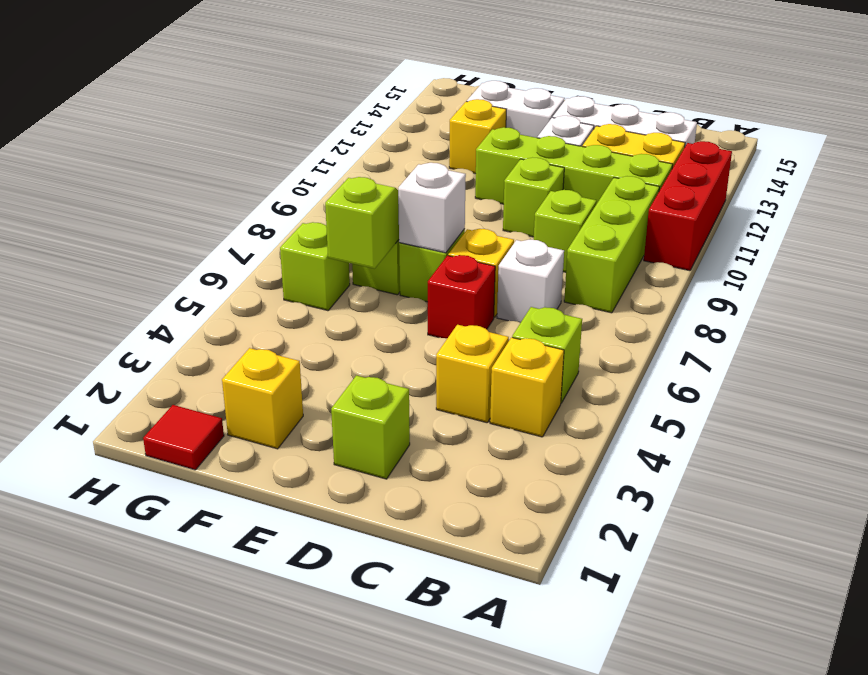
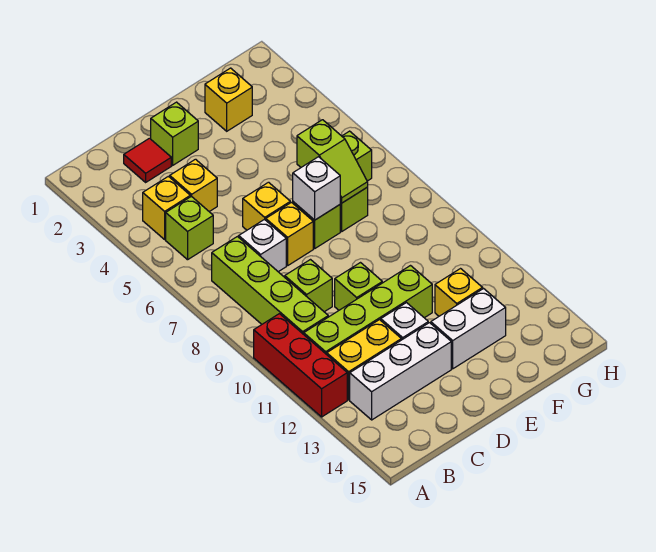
lime 1x3 brick [564,176,659,313] -> lime 1x4 brick [212,237,328,334]
red 1x1 brick [428,255,495,338] -> yellow 1x1 brick [243,182,290,230]
red 1x1 tile [143,405,224,470] -> red 1x1 tile moved to [124,138,171,182]

